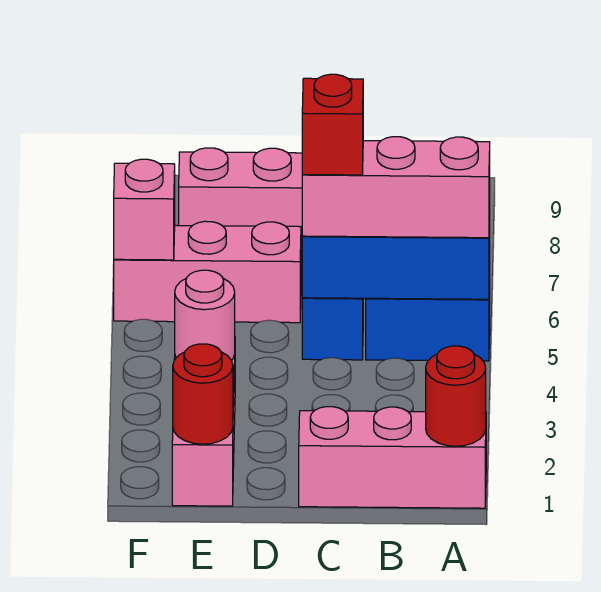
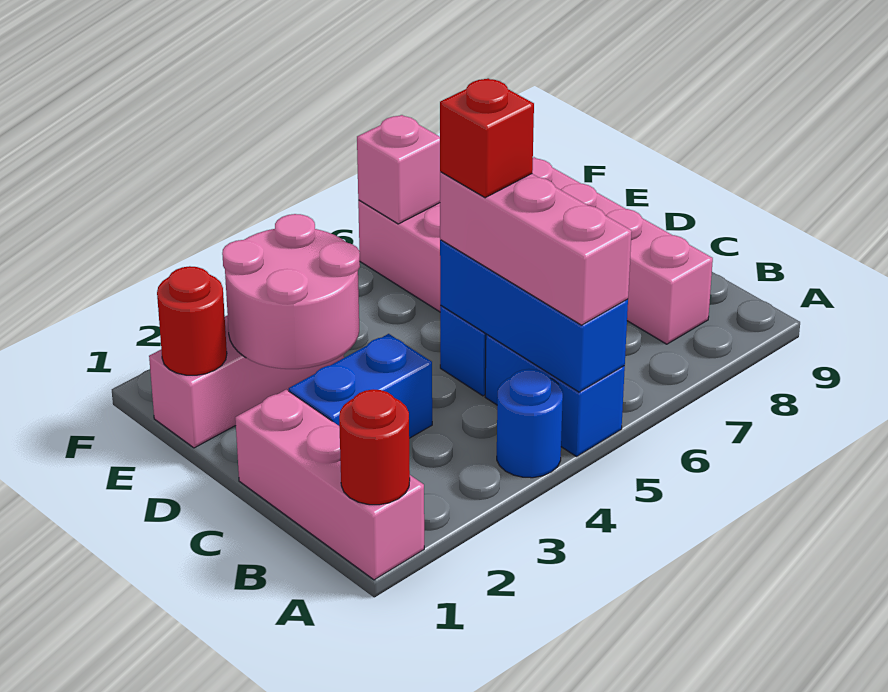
none -> blue 1x1 round brick [497,369,563,478]
none -> blue 1x2 brick [289,334,432,438]
pink 1x1 round brick [175,270,235,360] -> pink 2x2 round brick [222,214,360,369]

